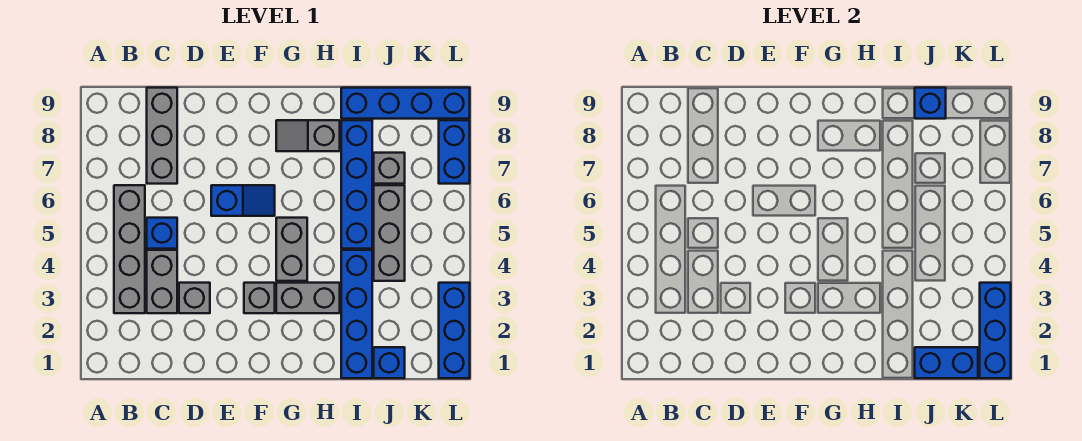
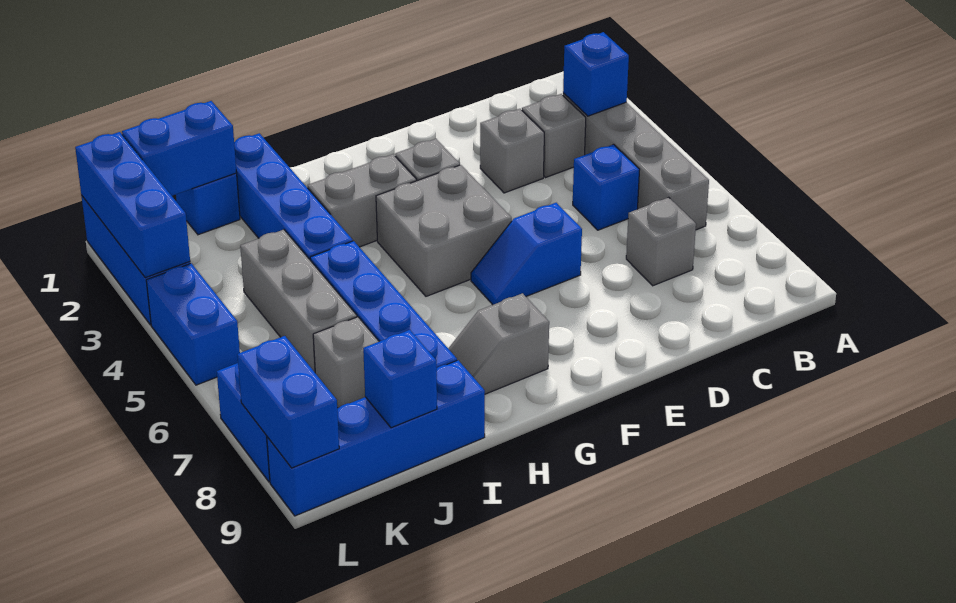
none -> blue 1x1 brick [563,32,629,116]
grey 1x2 brick [147,250,177,313] -> grey 1x1 brick [522,94,586,178]
grey 1x3 brick [147,88,177,184] -> grey 1x1 brick [626,197,696,286]
grey 1x2 brick [276,218,307,281] -> grey 2x2 brick [376,165,512,296]
grey 1x2 slope [276,120,340,151] -> grey 1x2 slope turned to [448,293,549,394]
none -> blue 1x2 brick [146,263,240,385]
none -> blue 1x2 brick [237,336,339,468]

